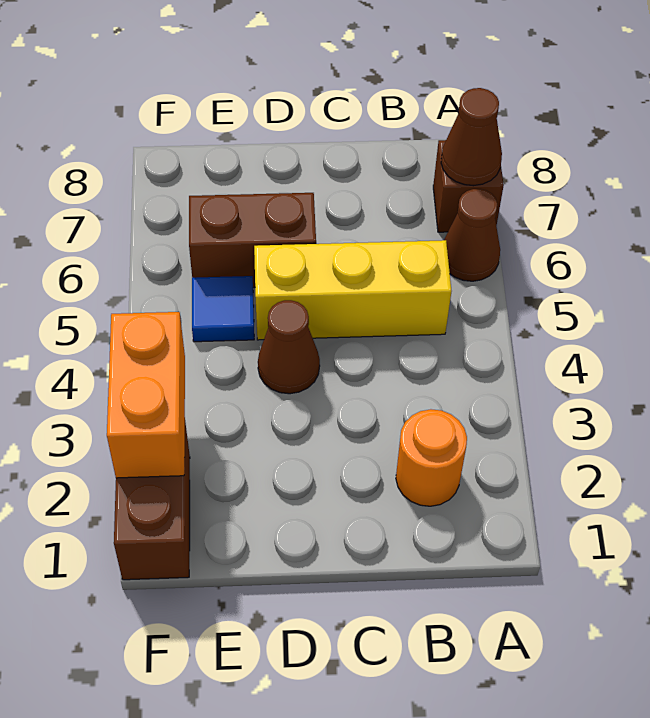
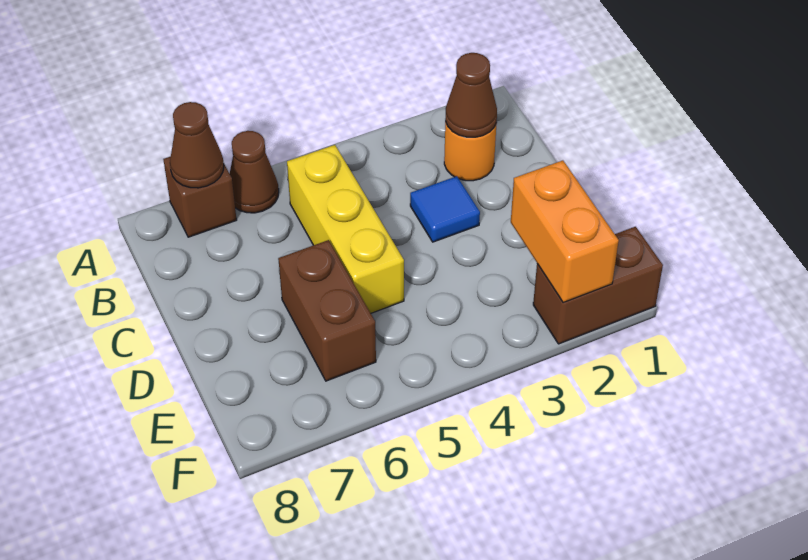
brown 1x1 cone [258,300,320,394] -> brown 1x1 cone moved to [445,53,497,137]
blue 1x1 tile [192,276,254,342] -> blue 1x1 tile moved to [410,176,480,242]
orange 1x2 brick [107,312,185,478] -> orange 1x2 brick turned to [511,160,619,303]

